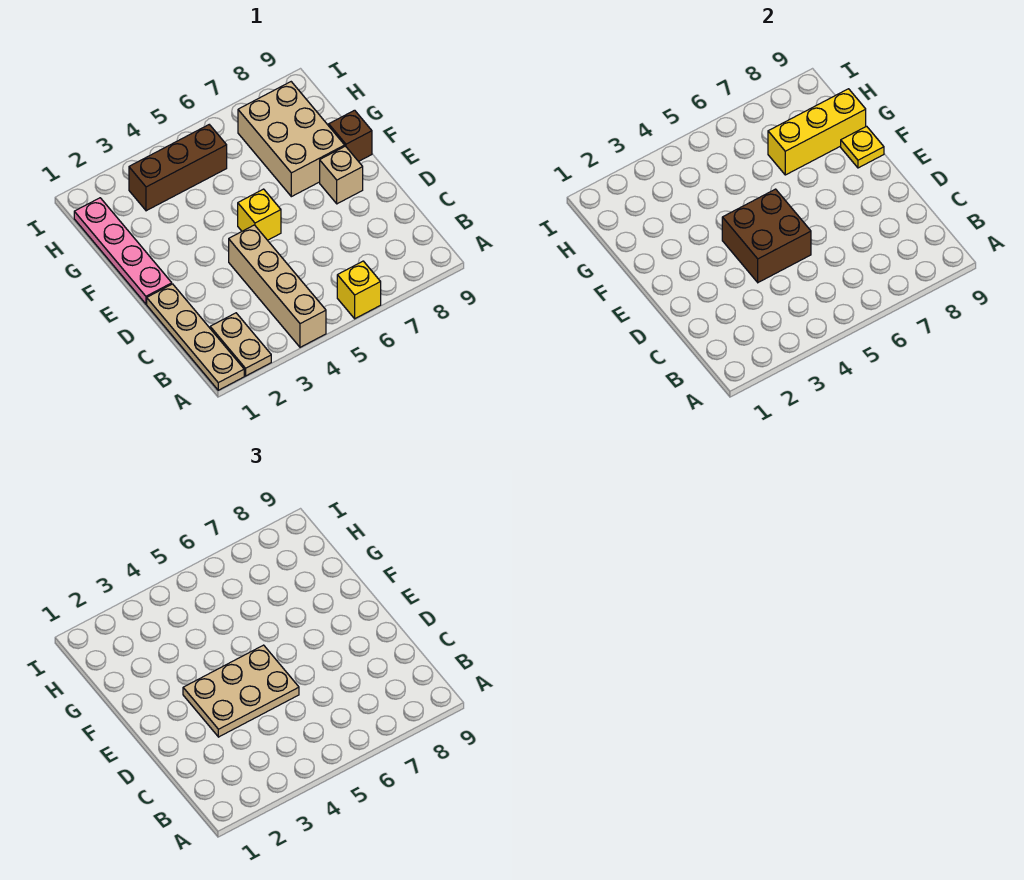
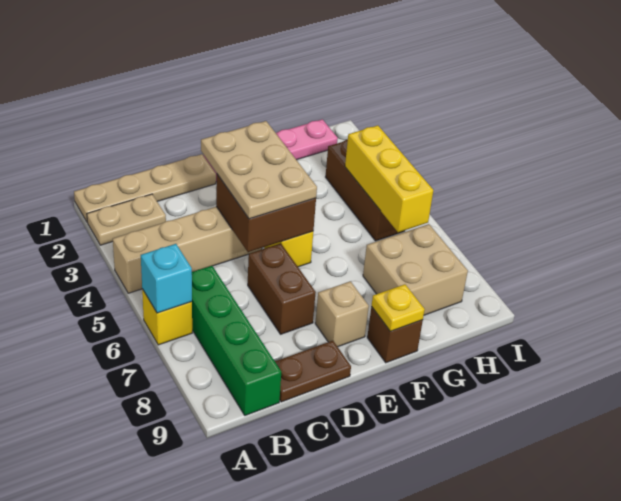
none -> cyan 1x1 brick [141,244,192,313]
none -> green 1x4 brick [192,266,281,415]
none -> brown 1x2 plate [275,341,351,402]
none -> brown 1x2 brick [248,243,316,334]
tan 2x3 brick [238,82,345,197] -> tan 2x2 brick [363,224,468,315]
yellow 1x3 brick [768,89,866,175] -> yellow 1x3 brick moved to [345,125,433,232]

